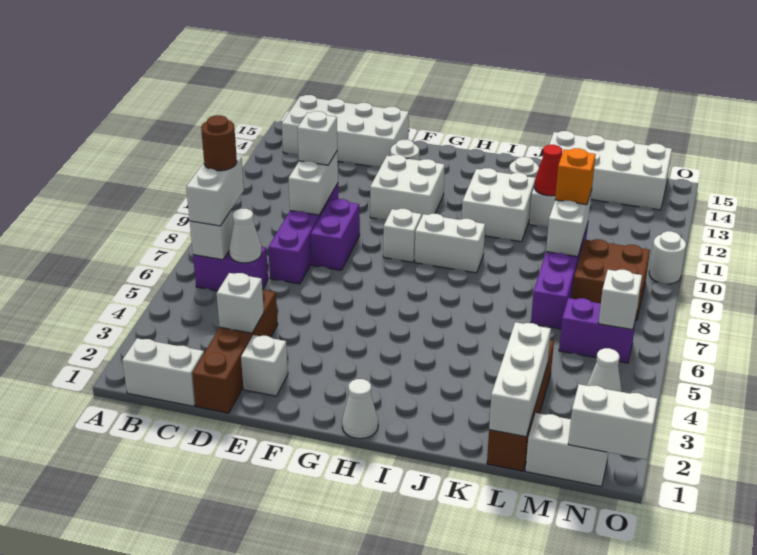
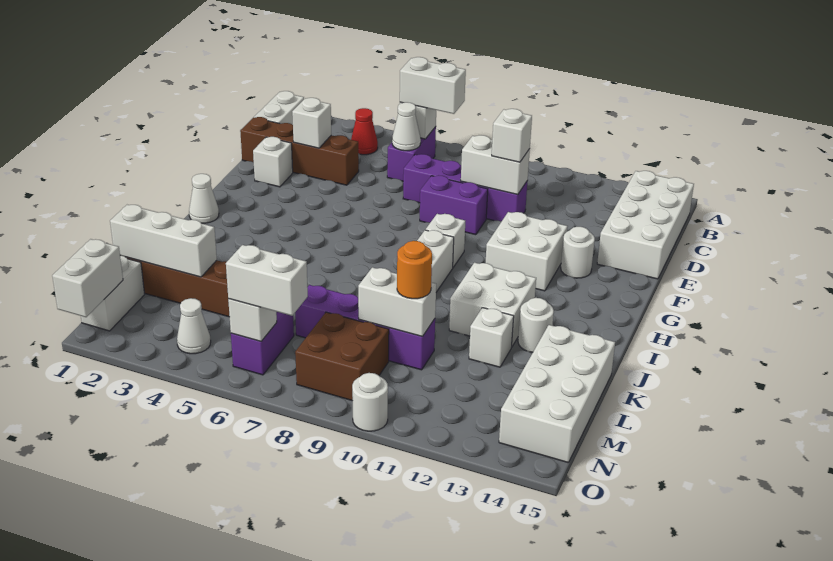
brown 1x1 round brick [201,115,237,171] -> none
red 1x1 cone [534,145,562,196] -> red 1x1 cone moved to [351,108,378,155]
orange 1x1 brick [555,148,596,205] -> orange 1x1 round brick [397,241,432,299]
none -> white 1x2 brick [226,245,308,316]

